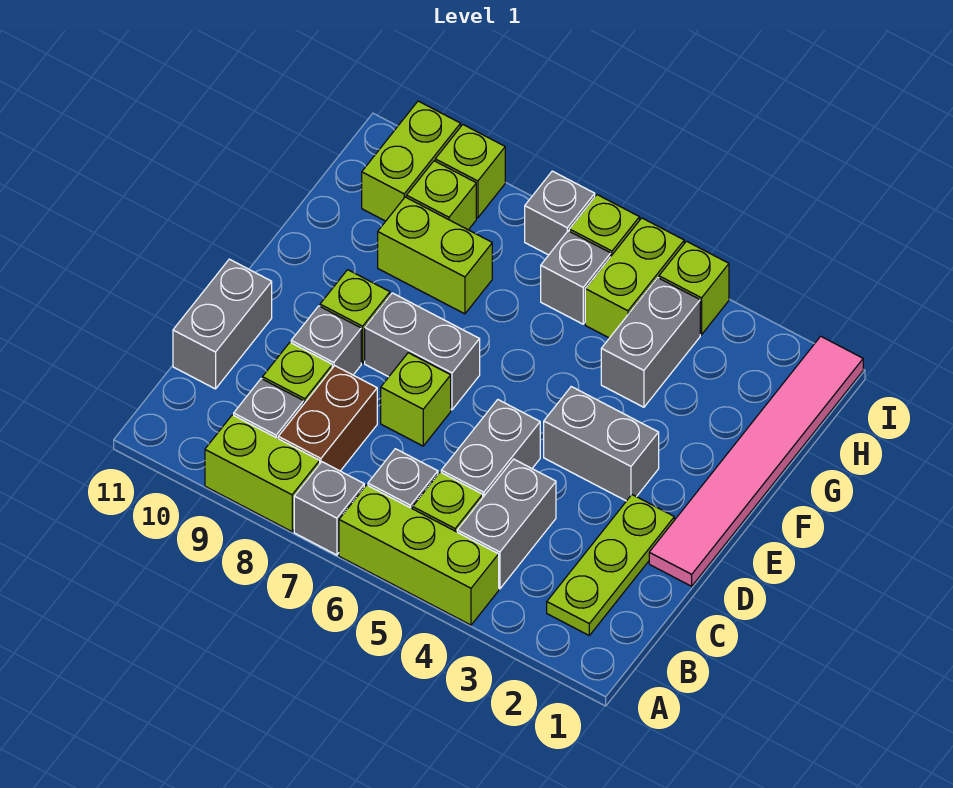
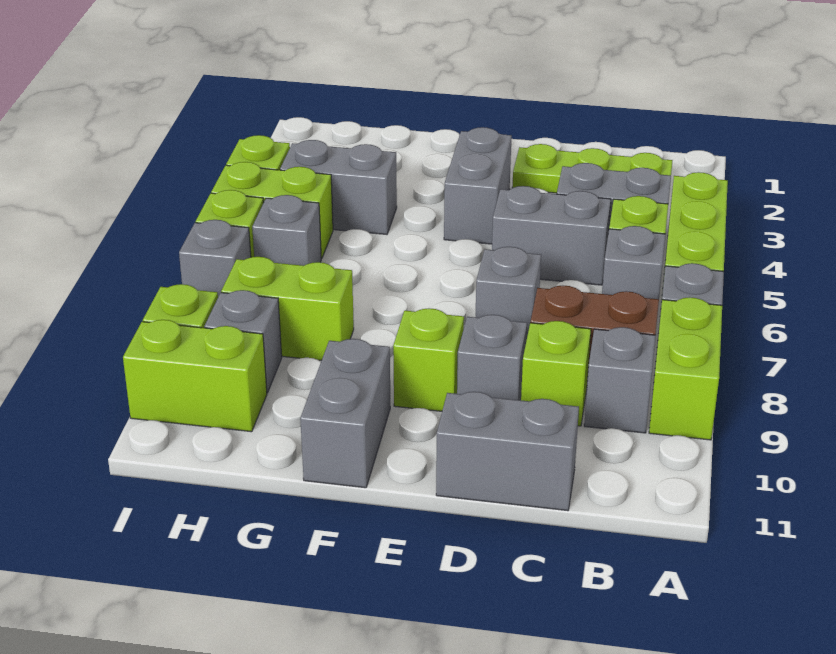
pink 1x6 tile [649,336,863,586] -> none
lime 1x1 brick [381,353,451,446] -> grey 1x1 brick [476,247,541,340]
grey 1x2 brick [365,293,480,410] -> grey 1x2 brick moved to [300,339,390,488]
lime 1x2 brick [378,197,492,314] -> lime 1x2 brick turned to [221,257,354,360]
lime 1x1 brick [406,161,476,230] -> grey 1x1 brick [204,290,282,393]

